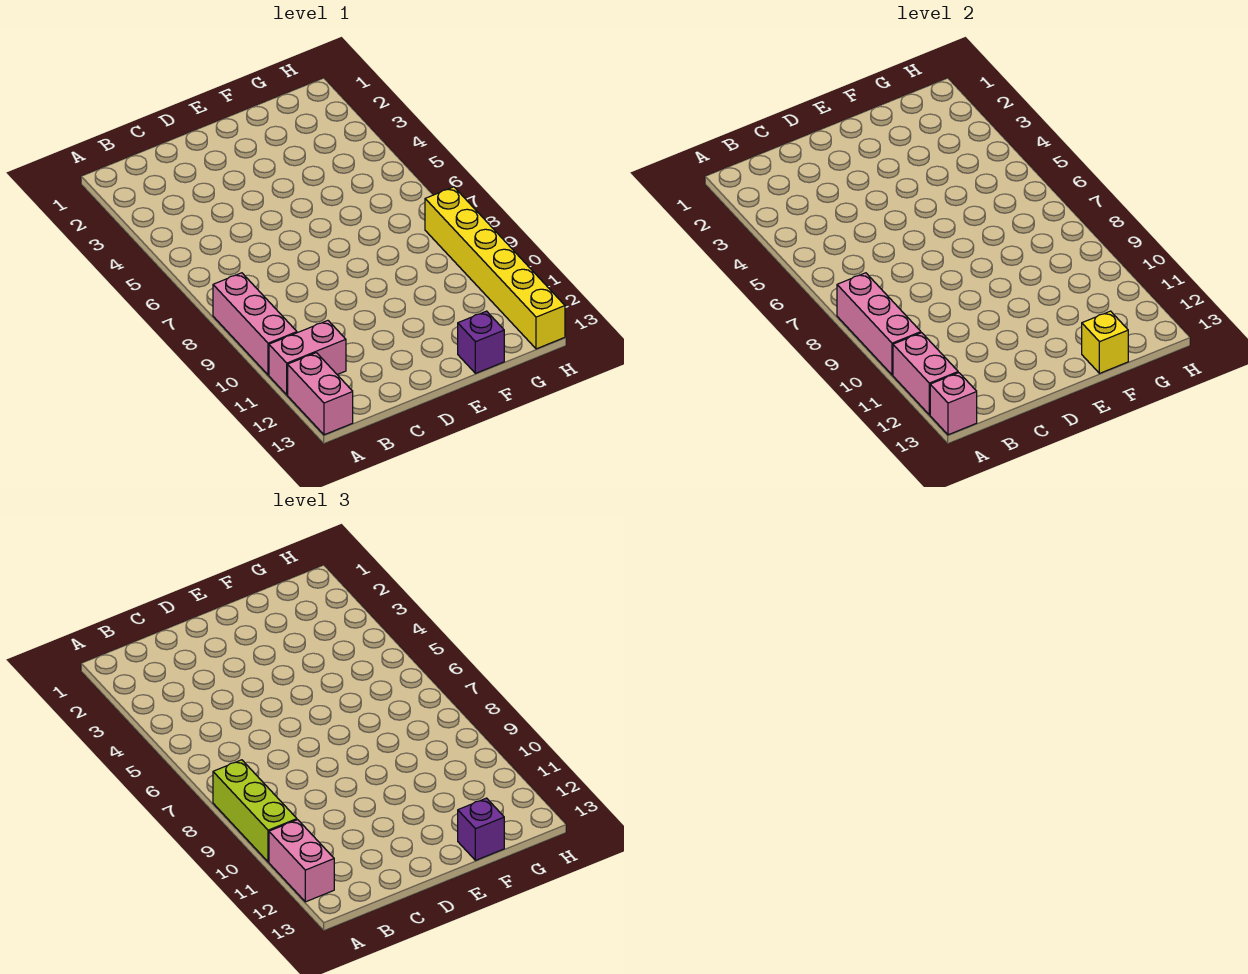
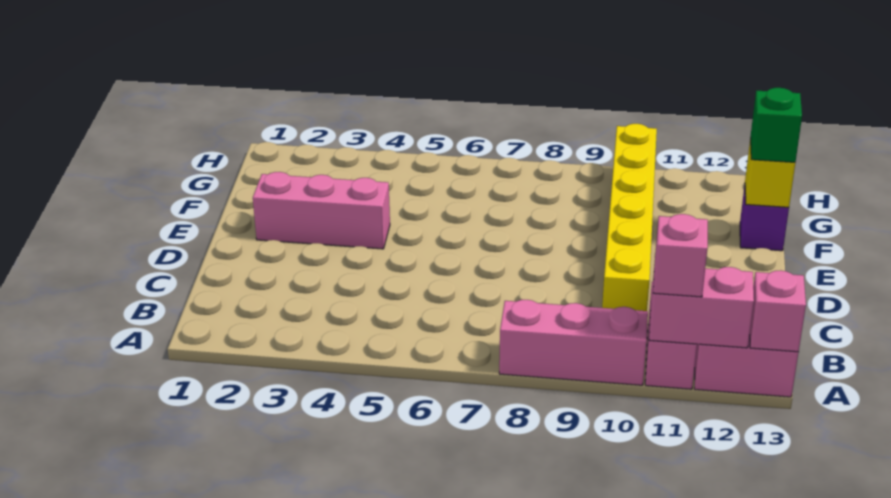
pink 1x3 brick [837,273,921,375] -> pink 1x3 brick moved to [253,172,390,249]
lime 1x3 brick [213,760,297,862] -> none
pink 1x2 brick [269,820,334,902] -> pink 1x1 brick [653,214,708,297]
purple 1x1 brick [458,798,504,860] -> green 1x1 brick [750,88,802,162]
yellow 1x6 brick [425,187,565,349] -> yellow 1x6 brick turned to [602,124,657,311]

